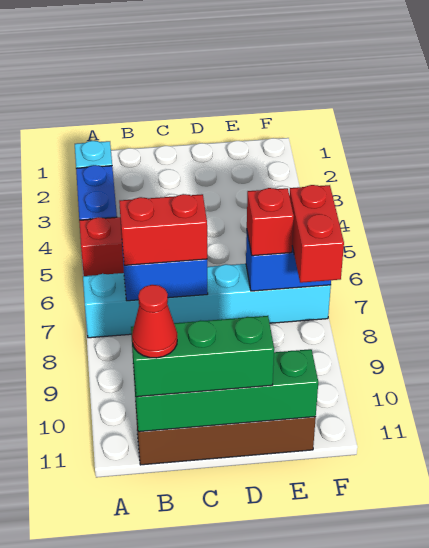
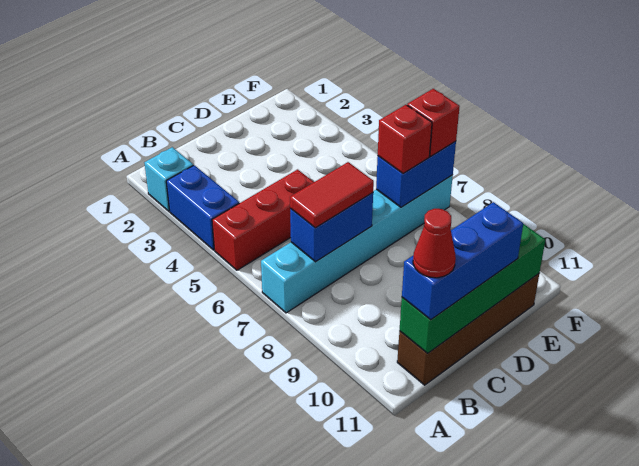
red 1x2 brick [119,194,207,265] -> red 1x2 tile [290,162,374,228]
green 1x3 brick [131,316,274,397] -> blue 1x3 brick [402,202,523,320]
red 1x2 brick [289,185,344,283] -> red 1x1 brick [407,89,460,156]

